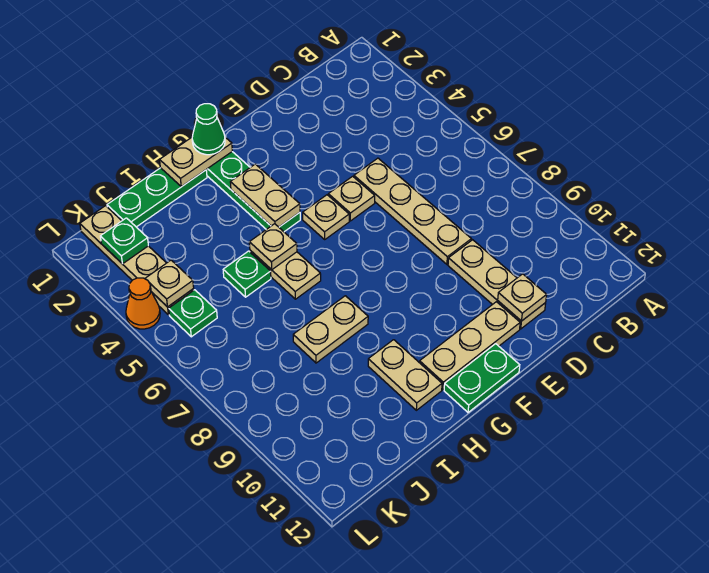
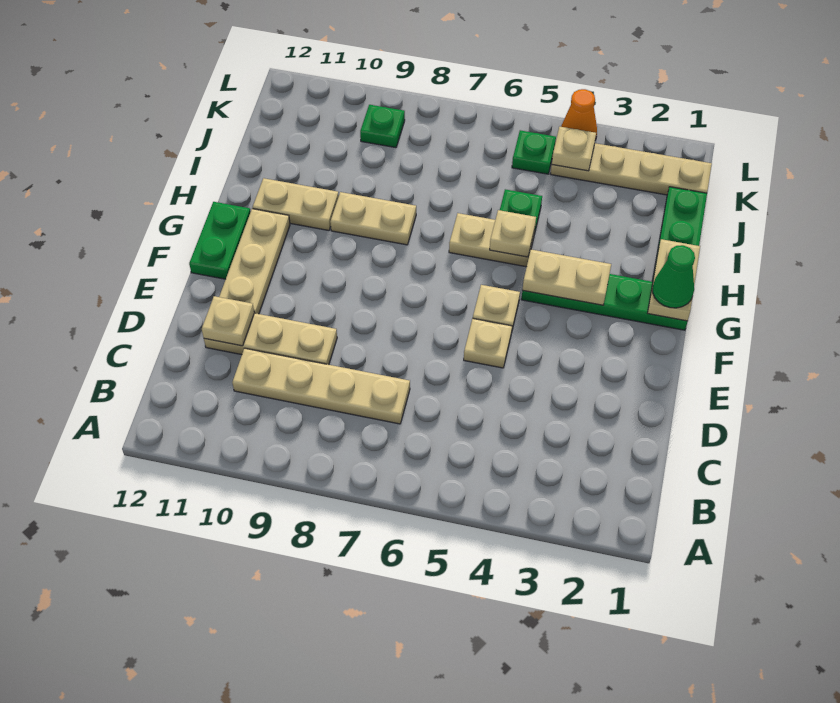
tan 1x4 plate [354,158,471,264] -> tan 1x4 plate moved to [232,348,410,424]
tan 1x2 plate [293,296,368,363] -> tan 1x2 plate turned to [330,192,416,245]
green 1x1 plate [100,218,148,264] -> green 1x1 plate moved to [360,105,405,148]

